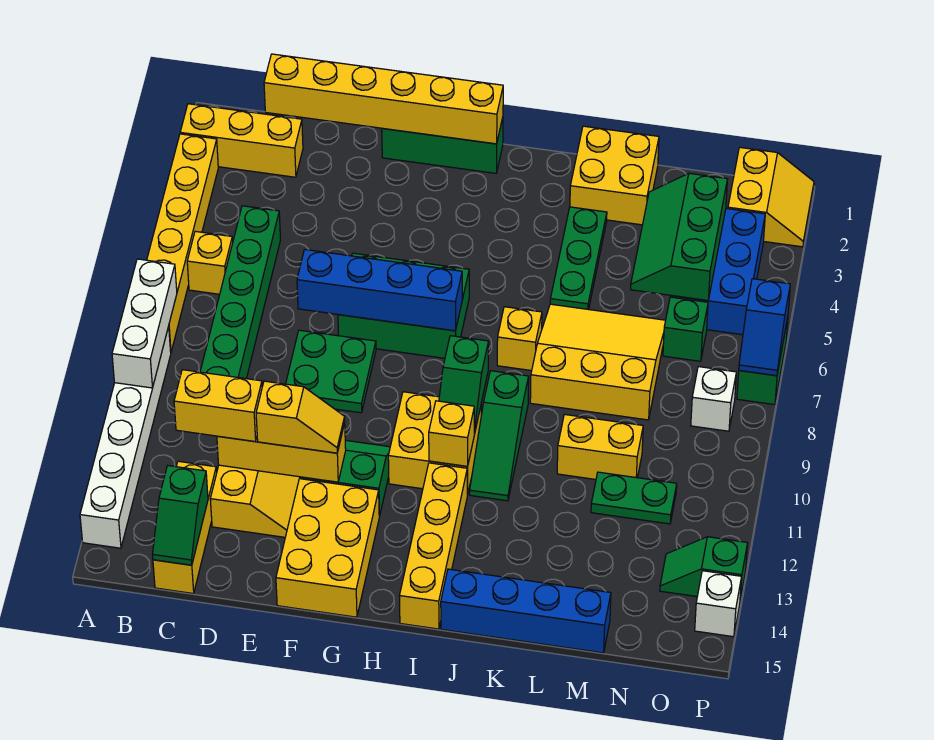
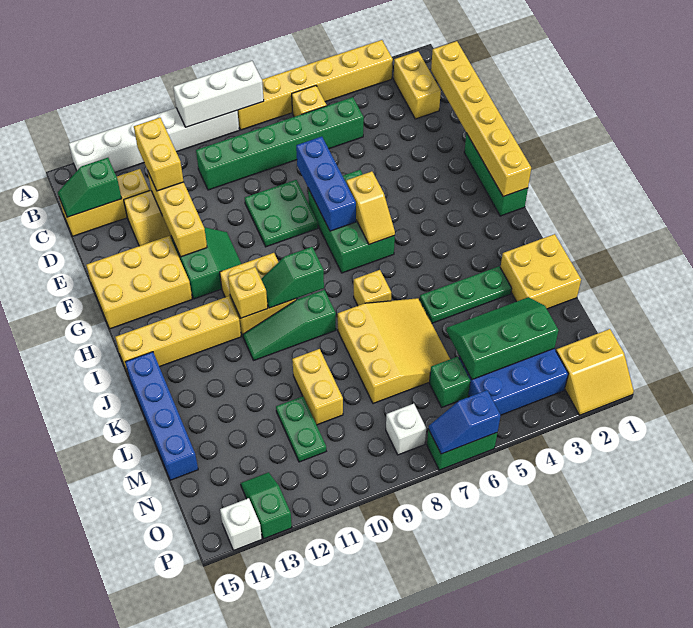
yellow 1x3 brick [180,104,303,177] -> yellow 1x2 brick [394,51,441,119]
blue 1x4 brick [297,250,462,331] -> blue 1x3 brick [296,137,356,231]
yellow 1x2 slope [256,381,345,453] -> yellow 1x2 slope moved to [346,171,395,244]

